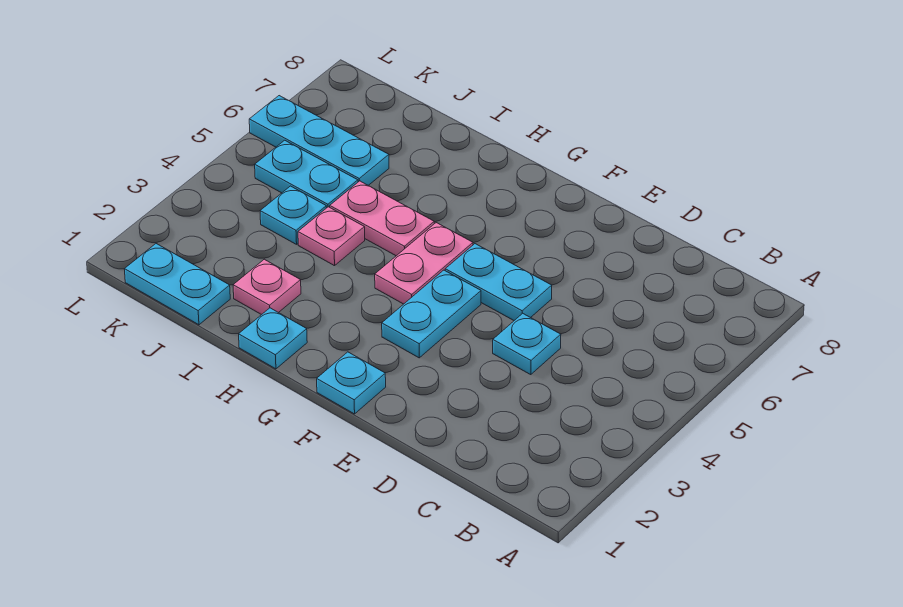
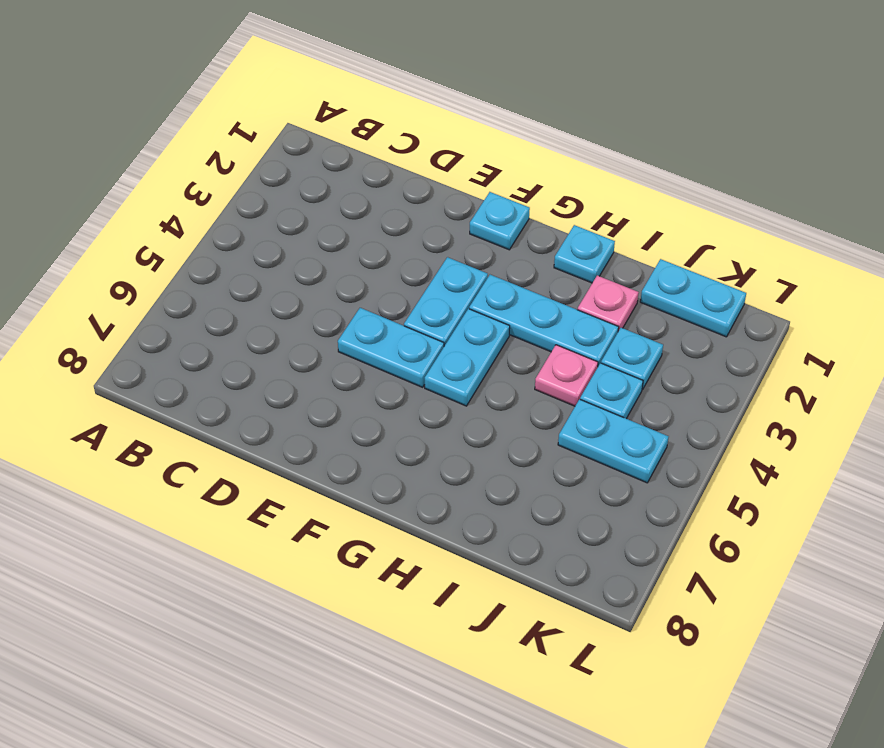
cyan 1x1 plate [493,313,561,374] -> cyan 1x1 plate moved to [601,328,663,389]
pink 1x2 plate [375,223,473,304] -> cyan 1x2 plate [425,309,510,406]
pink 1x2 plate [330,181,434,256] -> none
cyan 1x3 plate [249,96,389,185] -> cyan 1x3 plate moved to [469,275,619,366]

